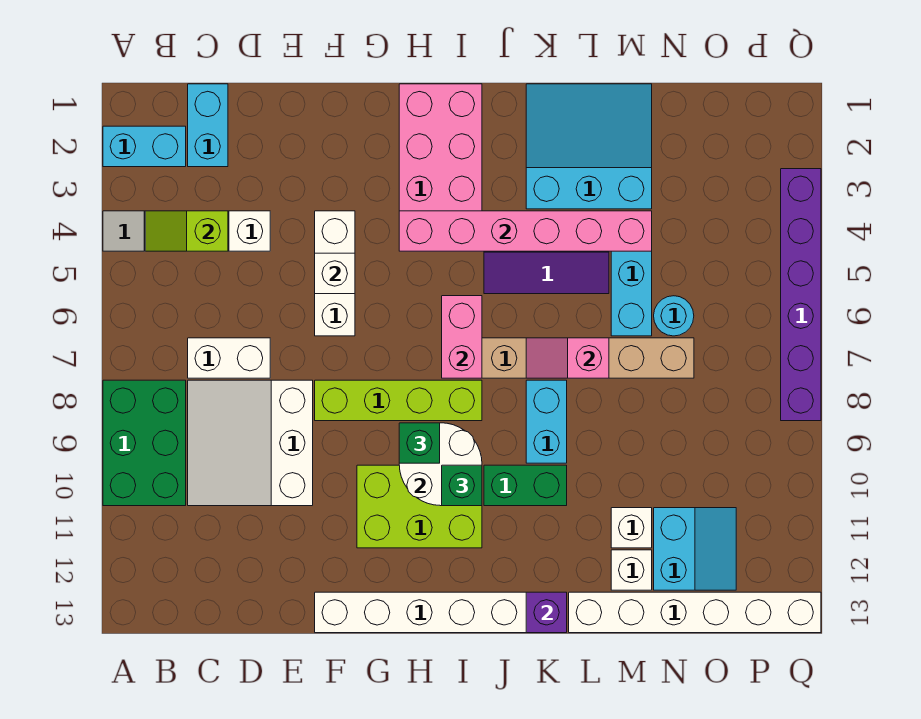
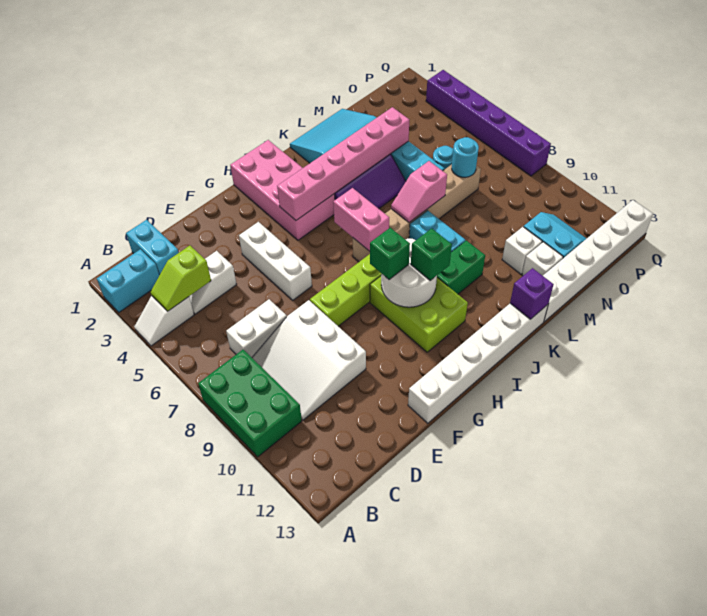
white 1x1 brick [315,253,355,294] -> none
lime 2x3 brick [357,465,482,548] -> lime 2x3 brick turned to [370,276,468,352]
none -> cyan 1x1 round brick [452,137,479,177]

